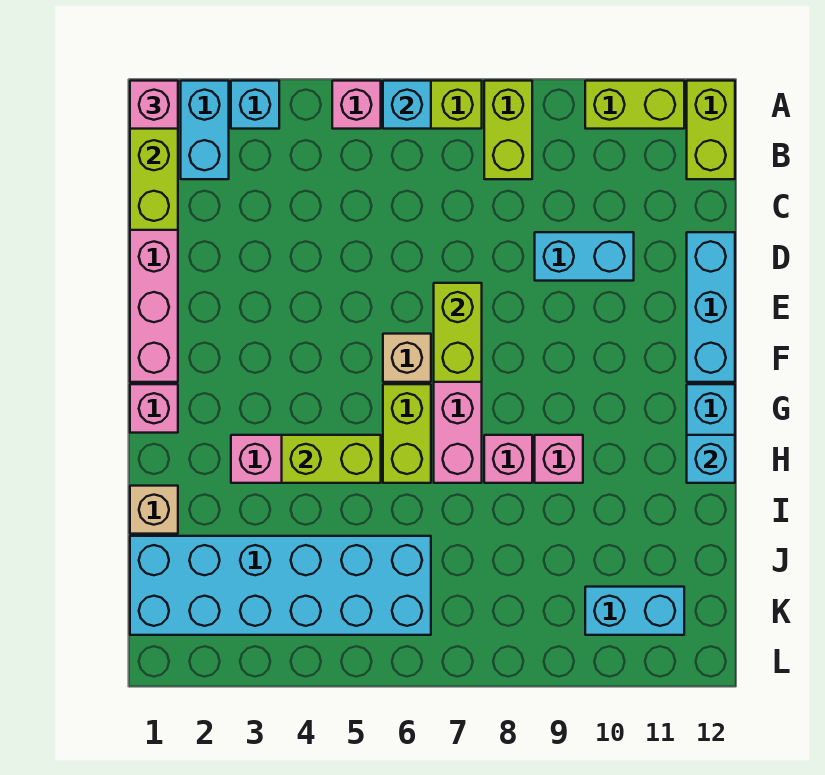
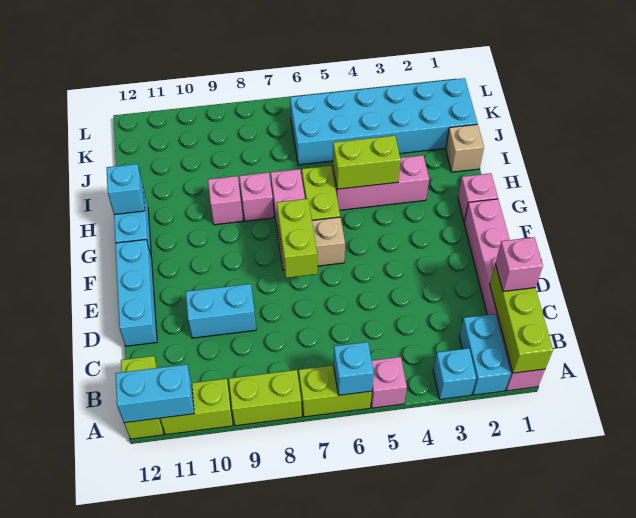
pink 1x1 brick [130,81,178,129] -> pink 1x1 brick moved to [495,237,543,292]
lime 1x2 brick [484,81,532,179] -> lime 1x2 brick turned to [229,370,302,426]
cyan 1x2 brick [585,587,684,635] -> cyan 1x2 brick moved to [116,364,194,423]

